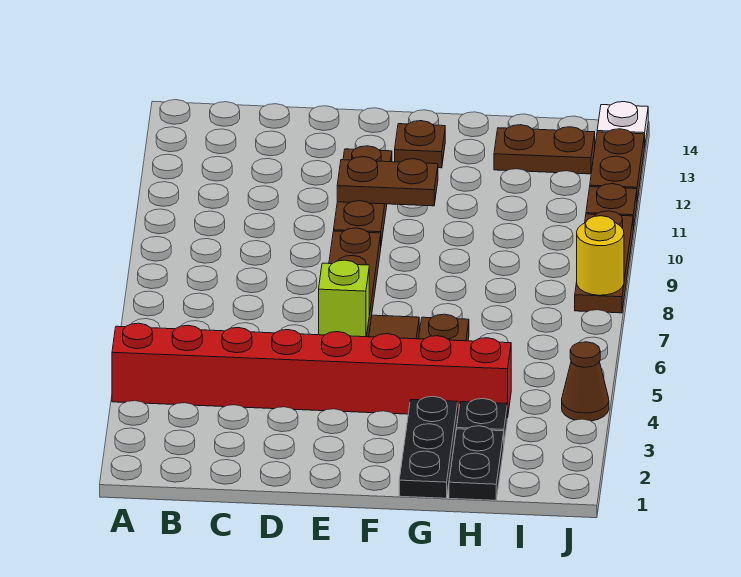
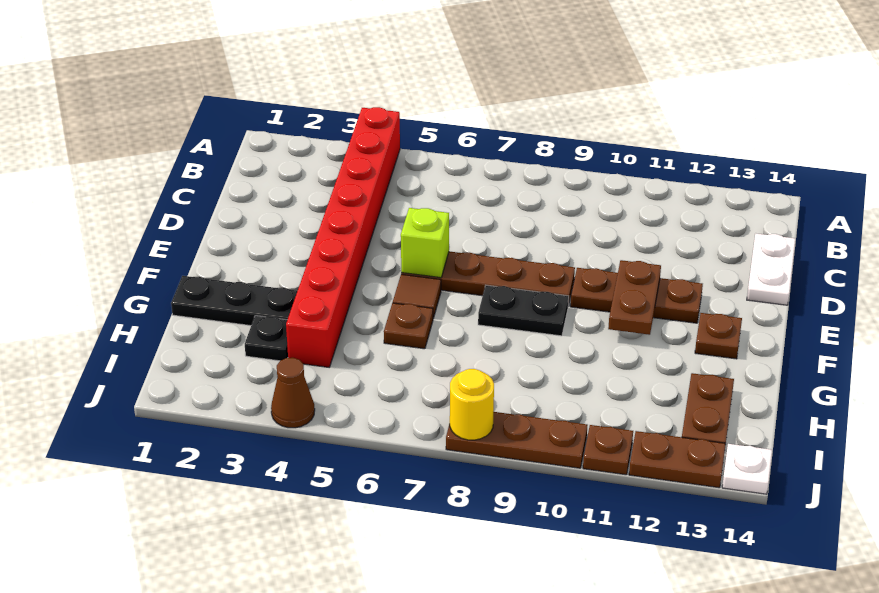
none -> white 1x2 plate [747,234,795,305]
black 1x2 plate [449,426,504,500] -> black 1x2 plate moved to [478,285,569,336]

